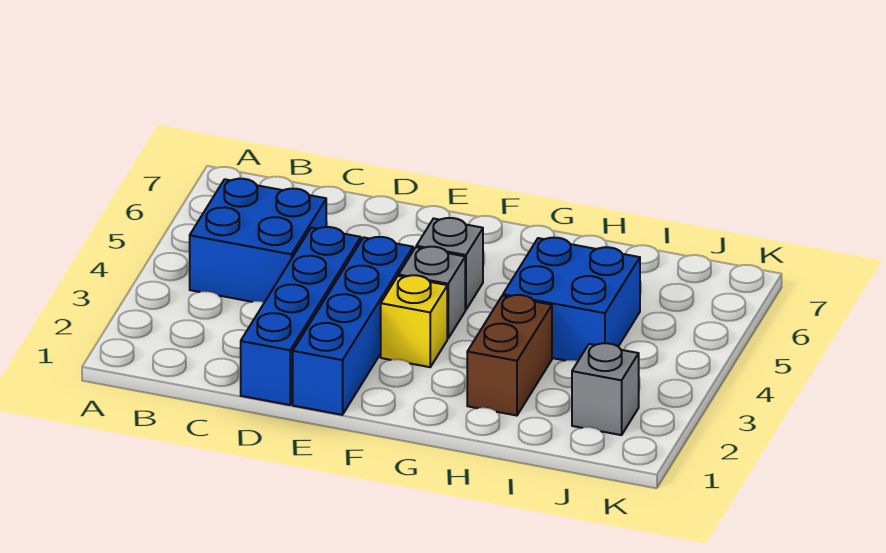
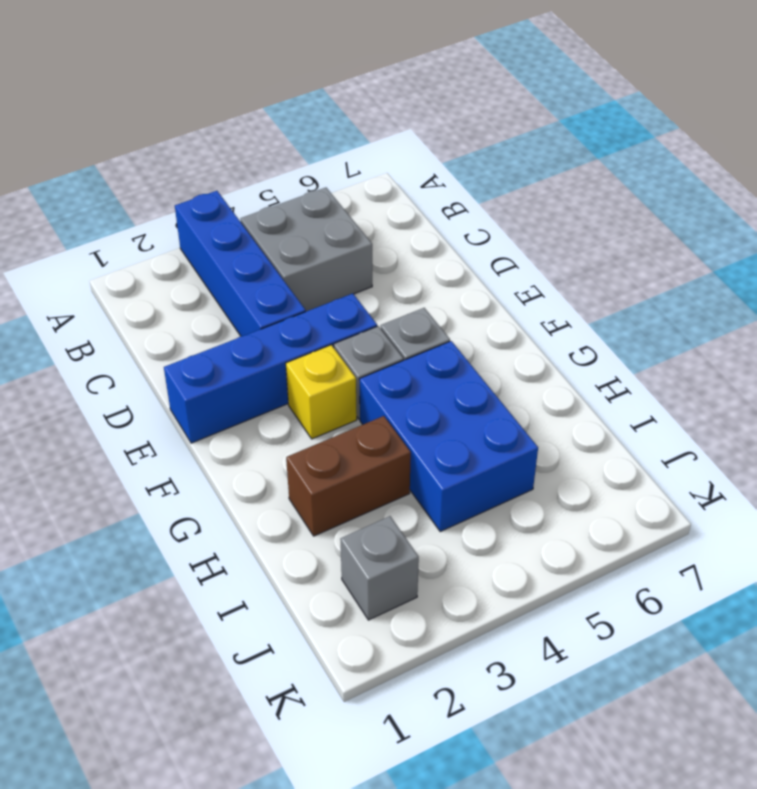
blue 2x2 brick [190,179,326,302] -> grey 2x2 brick [241,188,372,311]
blue 1x4 brick [241,227,361,405] -> blue 1x4 brick turned to [175,191,306,336]
blue 2x2 brick [503,238,640,361] -> blue 2x3 brick [359,341,538,531]

